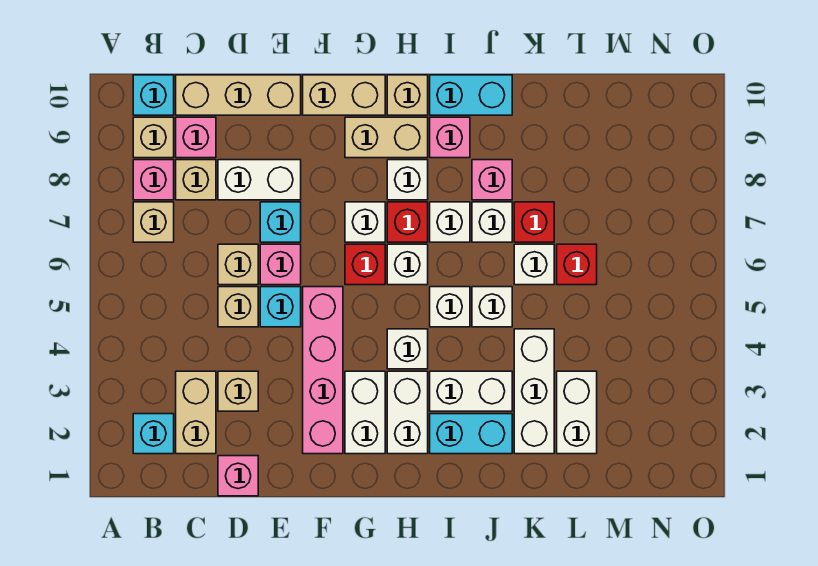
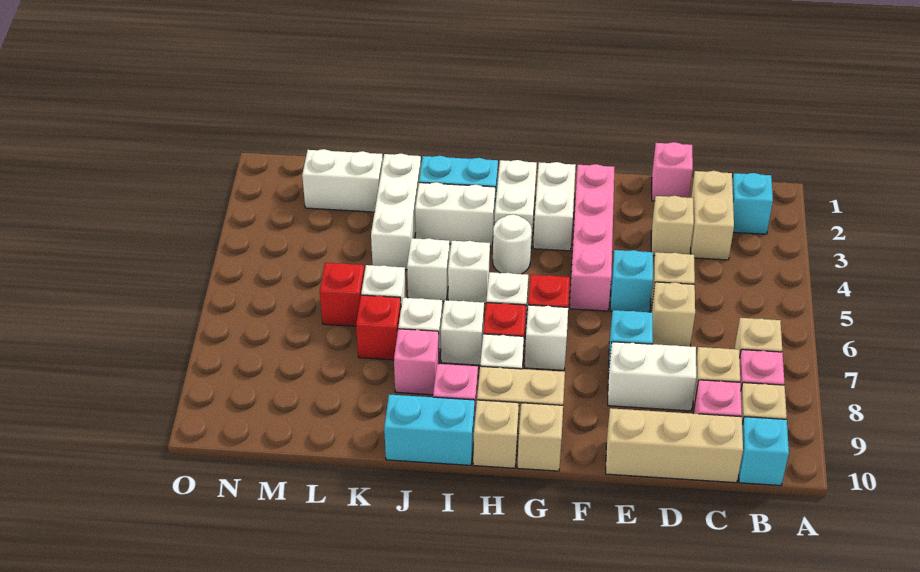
pink 1x1 brick [260,244,301,285] -> none
tan 1x2 brick [303,75,385,115] -> tan 1x1 brick [517,403,563,471]
white 1x1 brick [387,329,428,369] -> white 1x1 round brick [493,214,532,274]
white 1x2 brick [557,371,597,454] -> white 1x2 brick turned to [302,149,383,212]

